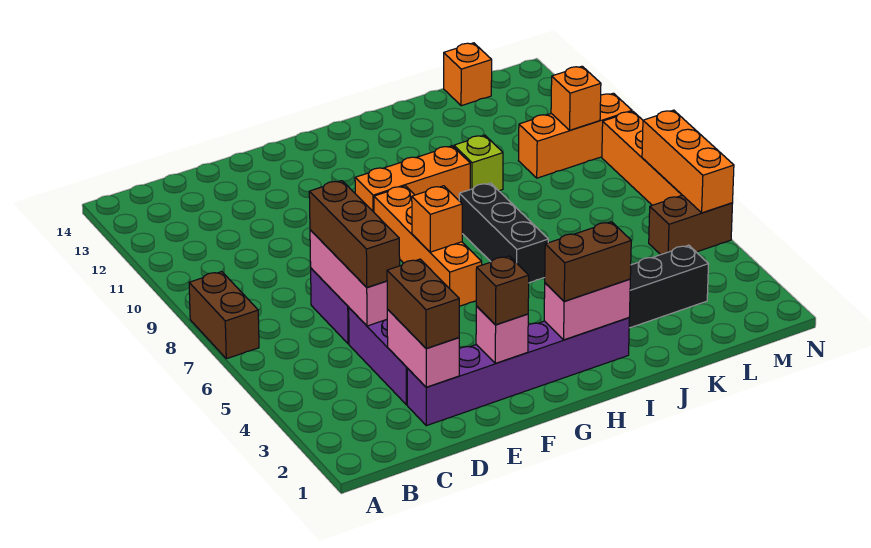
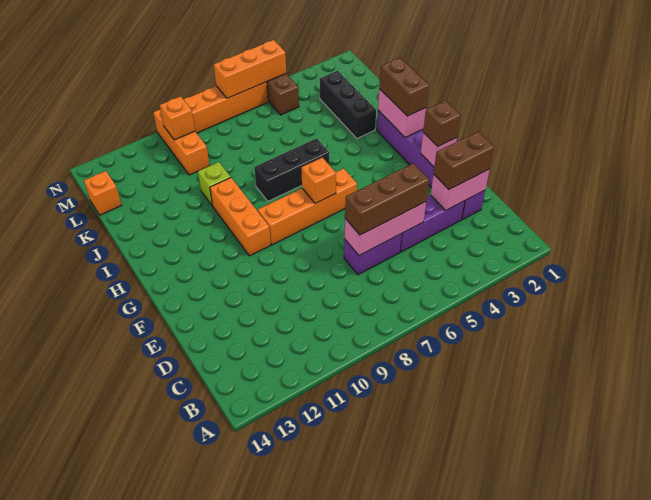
brown 1x2 brick [189,272,259,359] -> none

